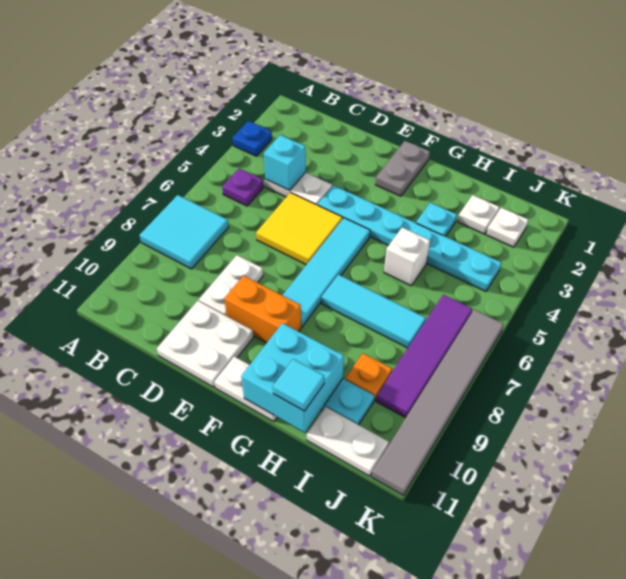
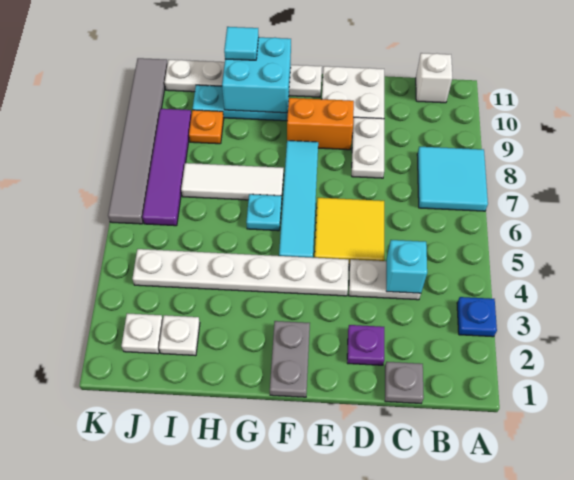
purple 1x1 plate [222,168,264,206] -> purple 1x1 plate moved to [347,325,384,365]
none -> grey 1x1 plate [385,362,424,403]
cyan 1x6 plate [318,185,501,291] -> white 1x6 plate [132,249,349,296]
cyan 1x3 tile [321,275,426,348] -> white 1x3 tile [181,163,284,200]
cyan 1x1 plate [416,202,457,237] -> cyan 1x1 plate moved to [246,194,282,231]
white 1x1 brick [384,227,430,286] -> white 1x1 brick moved to [416,53,452,103]

